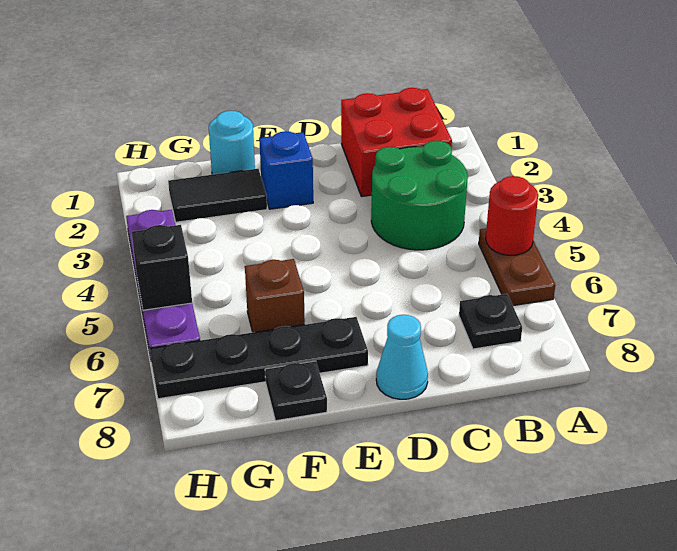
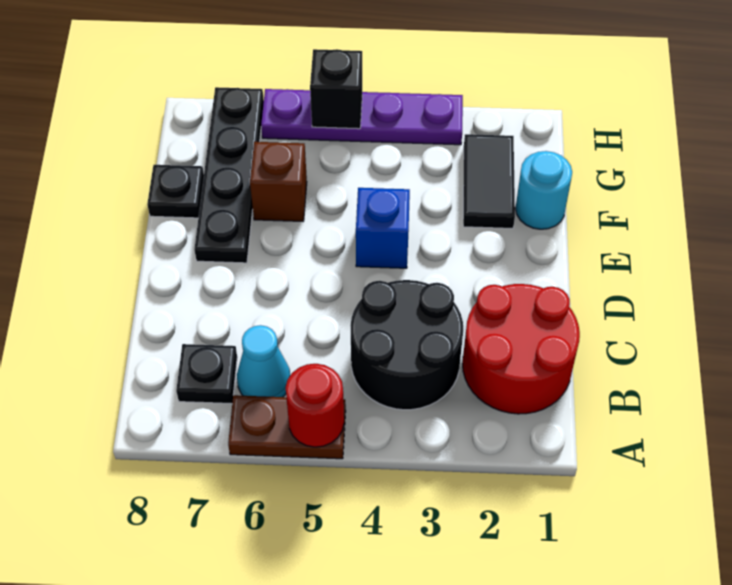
red 2x2 brick [341,88,452,197] -> red 2x2 round brick [463,284,580,414]
green 2x2 round brick [371,141,468,250] -> black 2x2 round brick [350,280,463,410]
cyan 1x1 cone [376,315,428,399] -> cyan 1x1 cone moved to [237,325,290,397]
blue 1x1 brick [259,131,313,209] -> blue 1x1 brick moved to [356,188,410,268]

